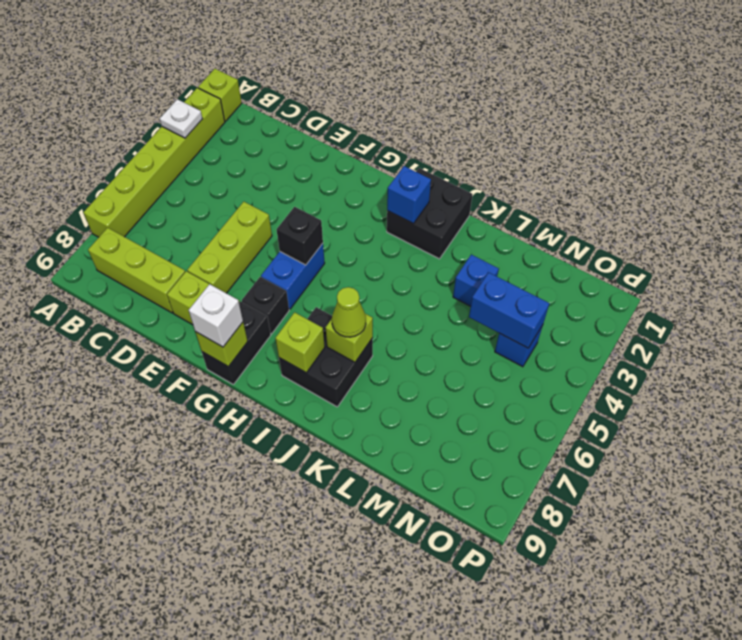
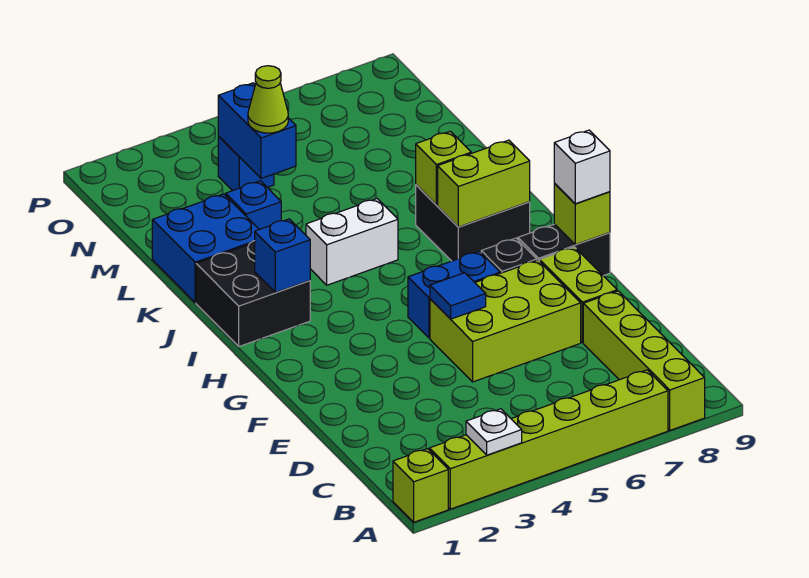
lime 1x3 brick [88,228,185,313] -> lime 1x4 brick [583,291,705,430]
lime 1x3 brick [187,202,272,293] -> lime 2x3 brick [430,260,581,382]
none -> blue 1x1 tile [430,273,486,319]
black 1x1 brick [277,207,323,265] -> none
lime 1x1 brick [275,312,325,373] -> lime 1x2 brick [438,140,530,227]
none -> white 1x2 brick [306,199,398,285]
lime 1x1 cone [332,287,366,337] -> lime 1x1 cone moved to [248,66,288,133]
none -> blue 2x2 brick [152,194,259,303]

